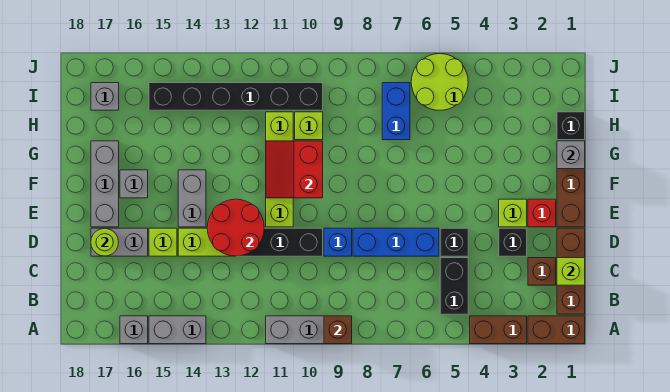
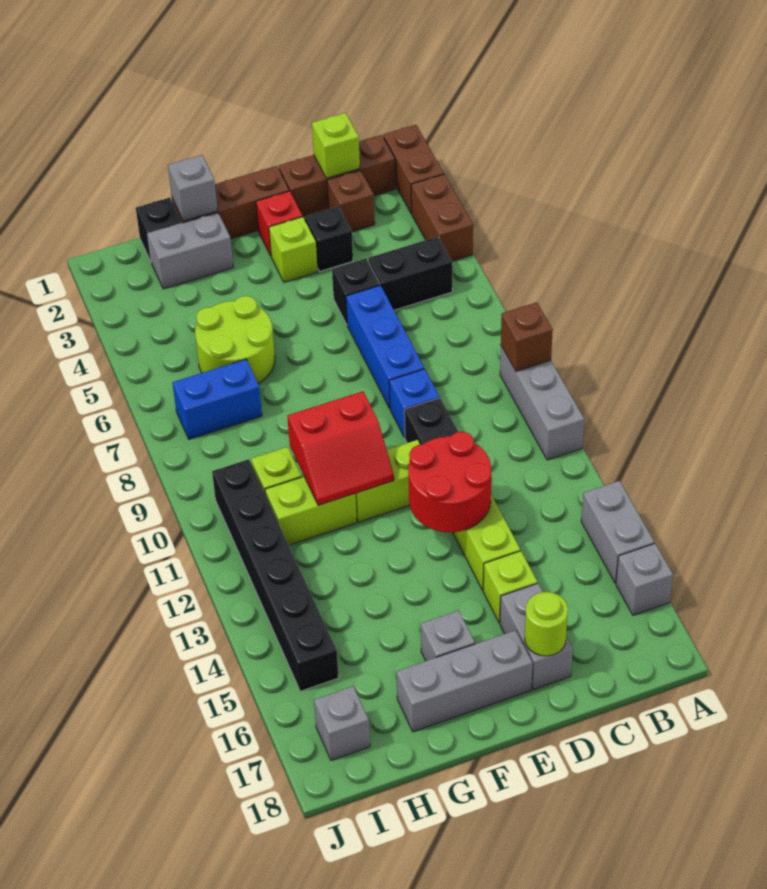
grey 1x2 brick [178,170,206,227] -> grey 1x2 brick moved to [148,213,233,289]
lime 2x2 round brick [411,54,468,110] -> lime 2x2 round brick moved to [195,296,275,384]

